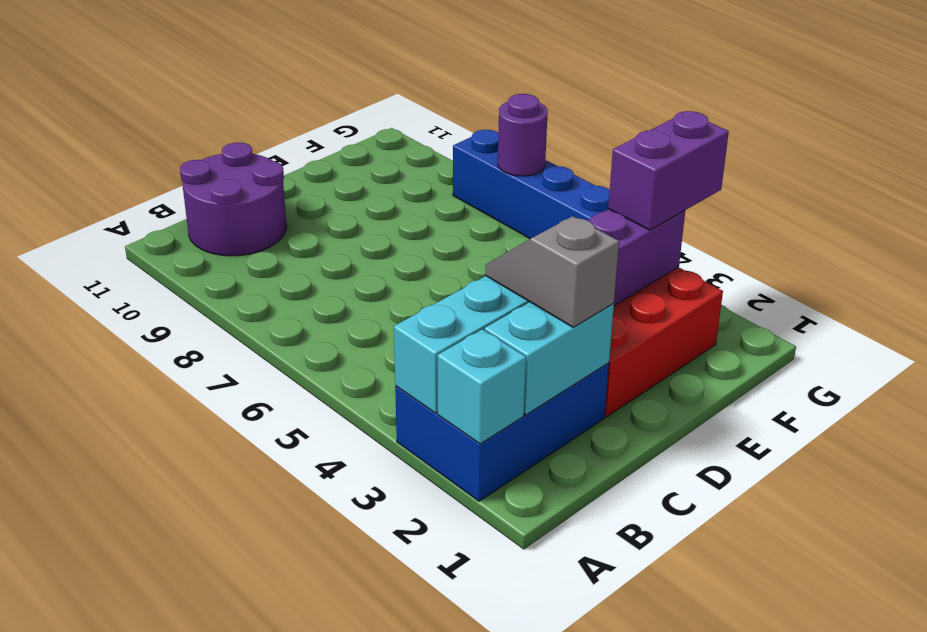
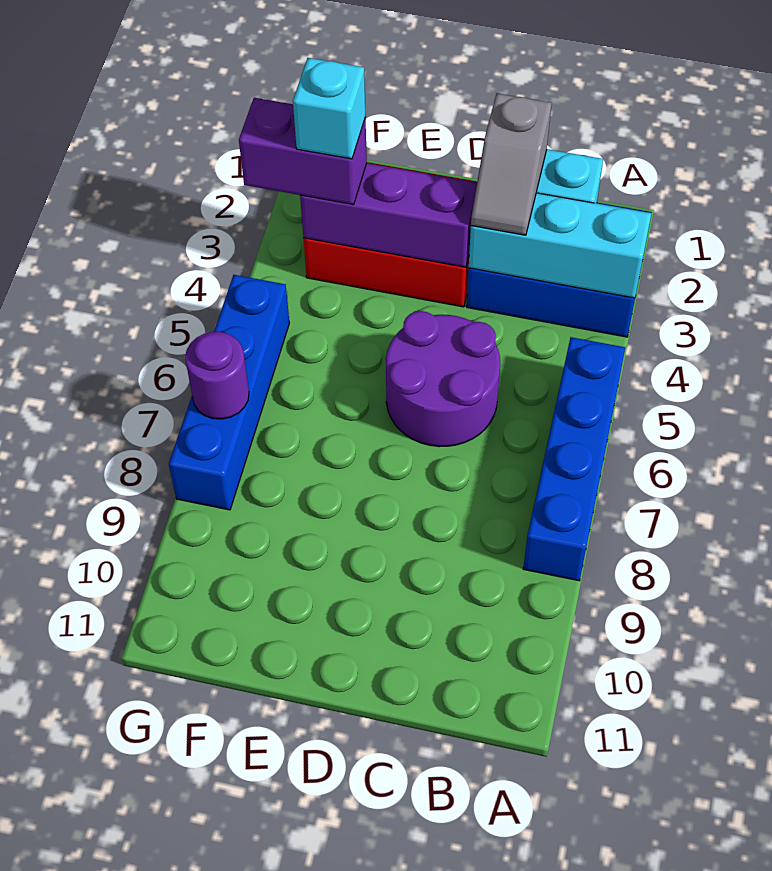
cyan 1x1 brick [438,329,526,444] -> cyan 1x1 brick moved to [293,58,365,159]
none -> blue 1x4 brick [523,337,625,581]
purple 2x2 round brick [180,143,286,256] -> purple 2x2 round brick moved to [386,311,500,447]

